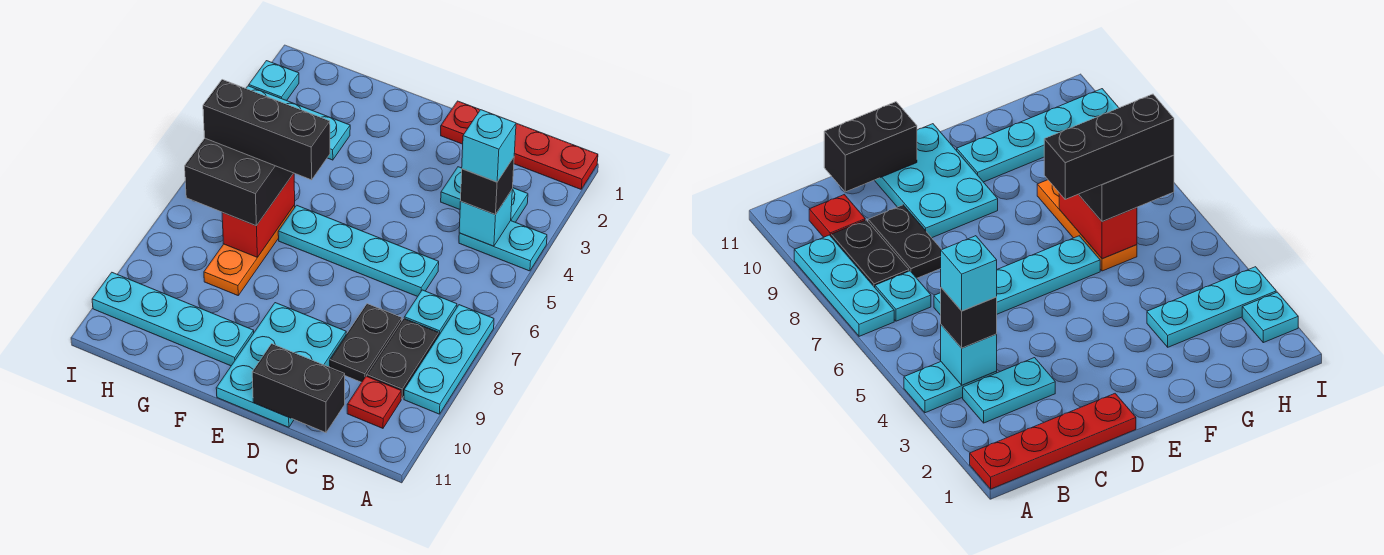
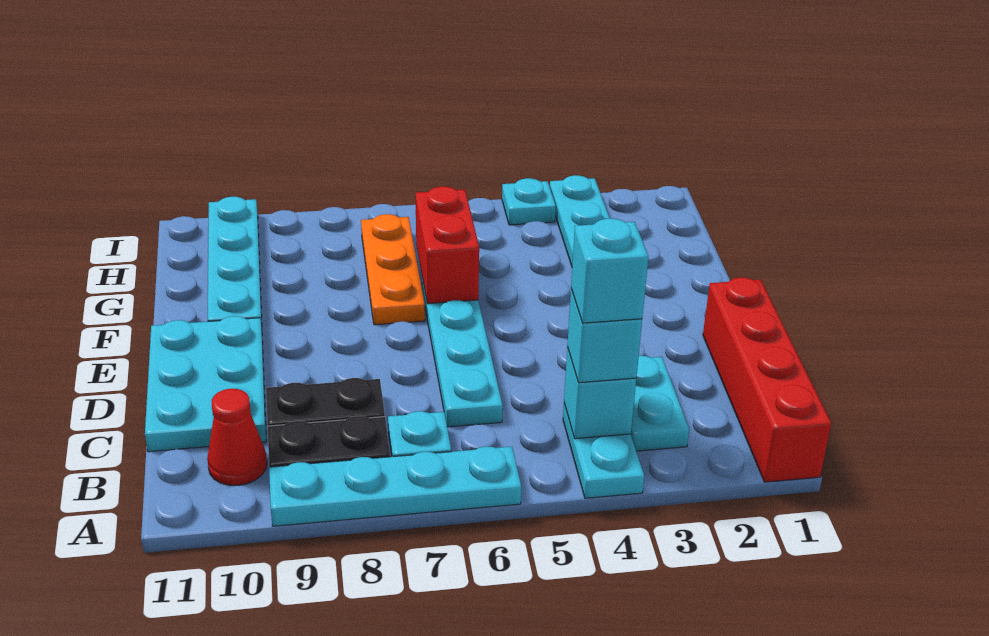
red 1x4 plate [441,101,598,189] -> red 1x4 brick [703,277,831,482]
cyan 1x3 plate [404,305,494,414] -> cyan 1x4 plate [269,446,521,526]
black 1x1 brick [461,157,514,215] -> cyan 1x1 brick [567,289,642,383]
red 1x1 plate [347,376,401,428] -> red 1x1 cone [207,389,267,485]
black 1x2 brick [252,344,345,433] -> none
cyan 2x3 plate [216,303,346,427] -> cyan 2x3 plate turned to [145,316,266,452]
black 1x3 brick [203,80,330,180] -> none
orange 1x3 plate [204,205,295,295] -> orange 1x3 plate turned to [361,214,425,325]
red 1x2 brick [222,173,295,257] -> red 1x2 brick turned to [416,186,479,304]
black 2x2 brick [185,138,293,226] -> none
cyan 1x1 plate [249,61,299,101] -> cyan 1x1 plate moved to [502,178,556,225]

